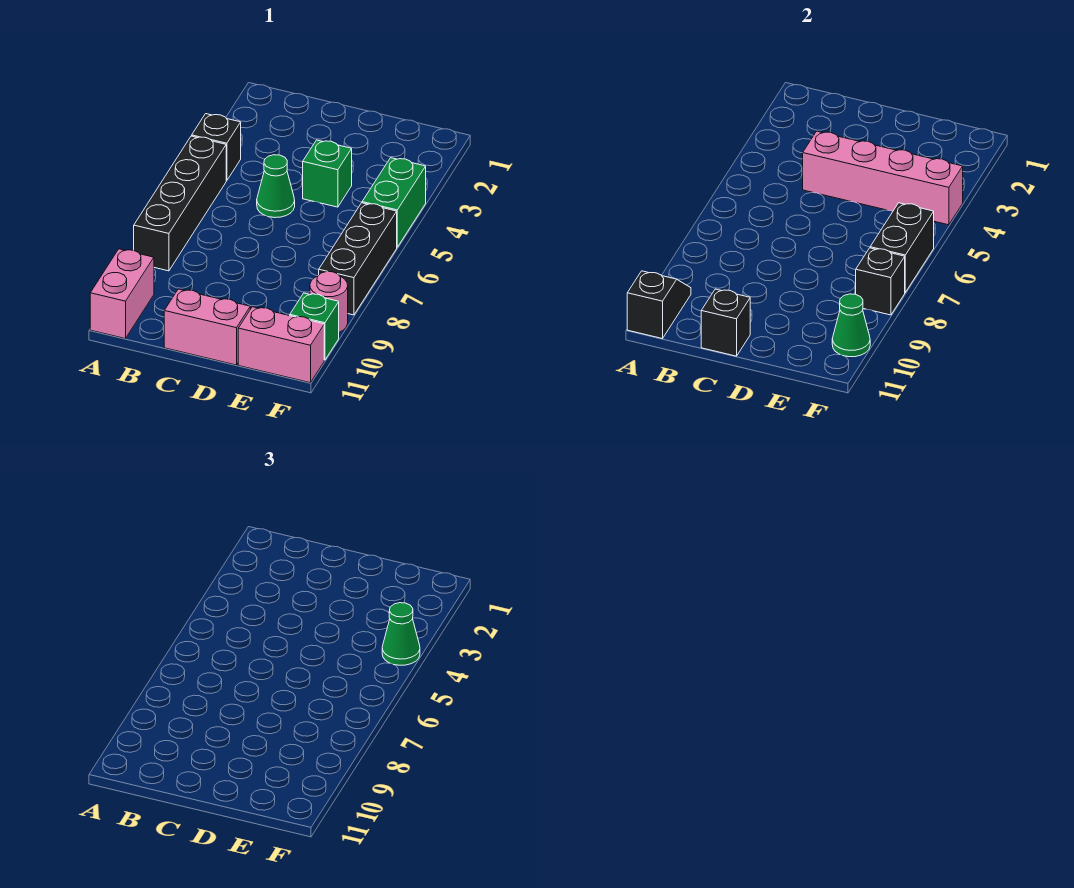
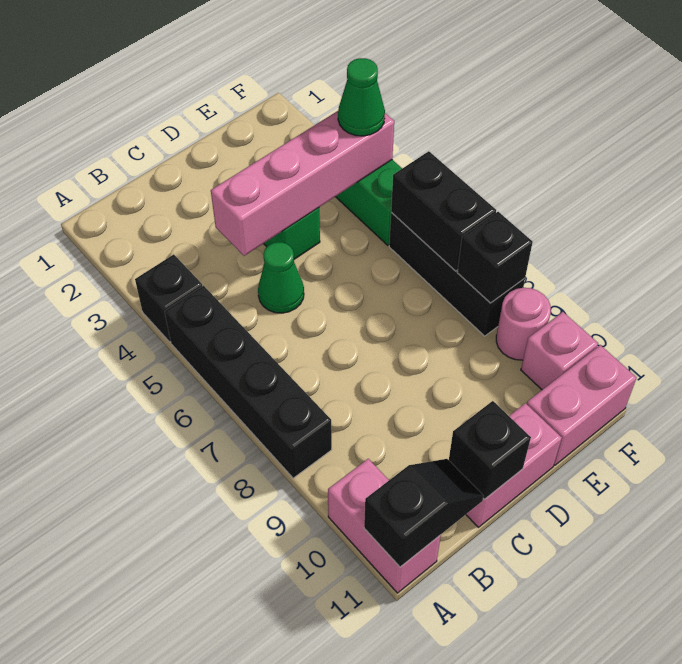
black 1x2 slope [627,271,691,339] -> black 1x2 slope turned to [364,459,483,567]
green 1x1 brick [290,293,339,360] -> pink 1x1 brick [521,312,598,390]
green 1x1 cone [832,294,870,357] -> none

